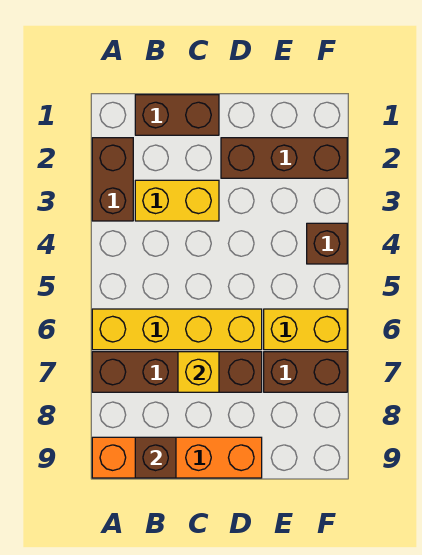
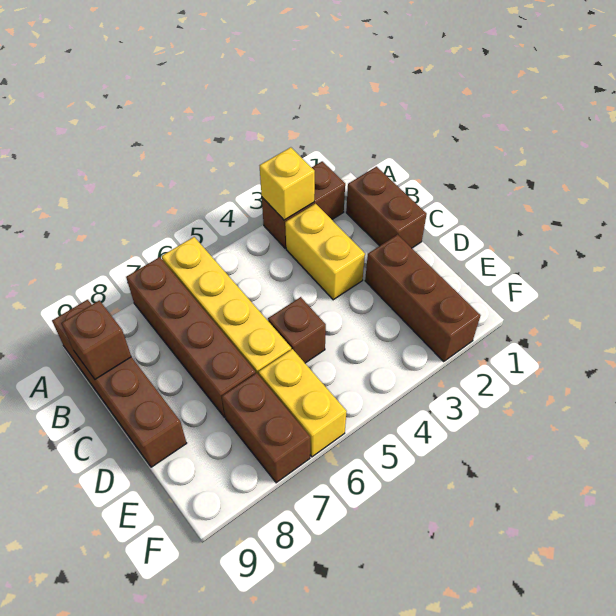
orange 1x4 brick [92,437,262,478] -> brown 1x4 brick [52,300,187,467]
yellow 1x1 brick [178,352,219,392] -> yellow 1x1 brick moved to [260,147,315,220]
brown 1x1 brick [307,223,347,264] -> brown 1x1 brick moved to [268,297,326,363]

